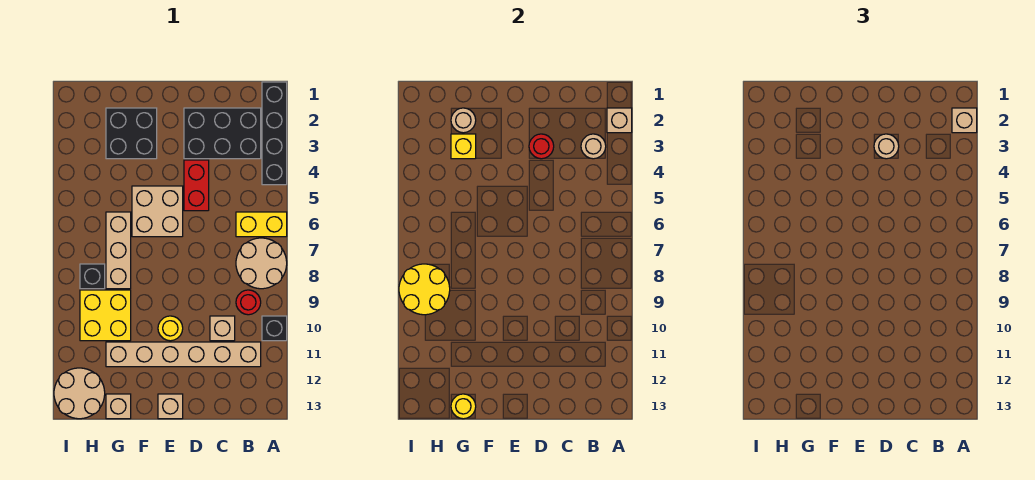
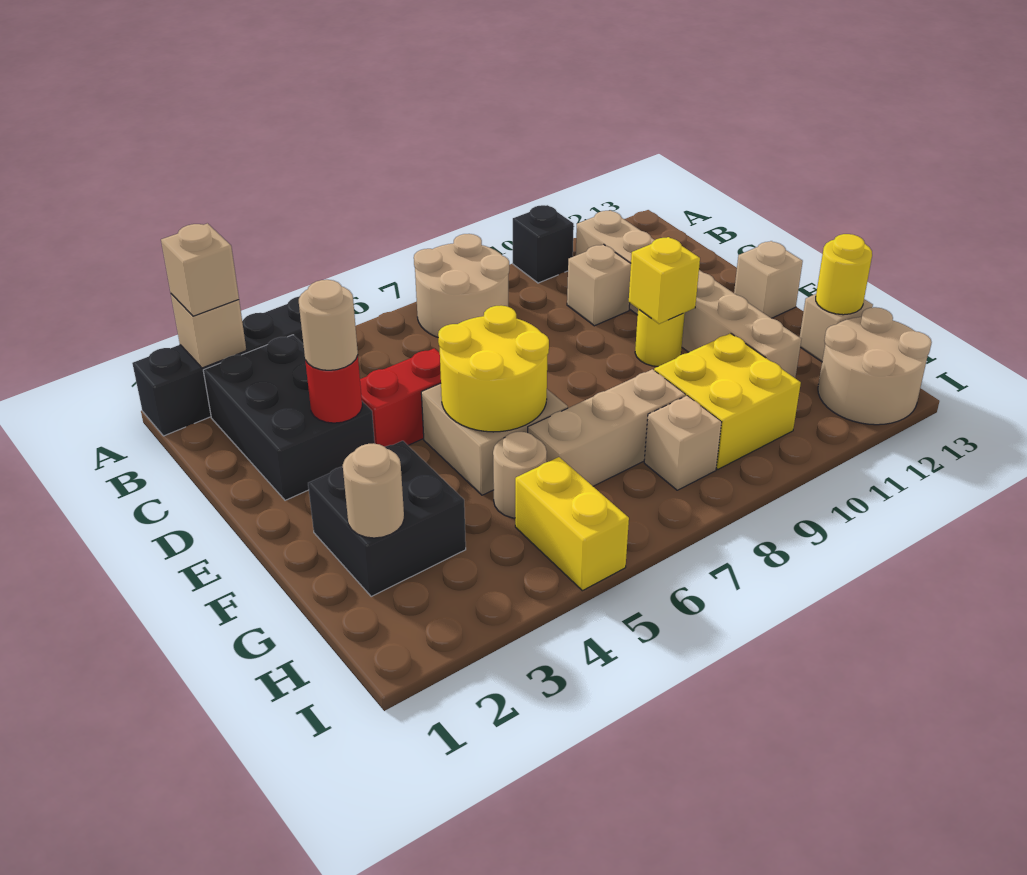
yellow 1x2 brick [236,212,287,237] -> yellow 1x2 brick moved to [515,457,629,591]
tan 1x1 round brick [581,134,606,159] -> tan 1x1 round brick moved to [493,432,547,518]
red 1x1 round brick [236,290,261,315] -> none
yellow 1x1 brick [451,134,476,159] -> yellow 1x1 brick moved to [629,237,700,324]
black 1x1 brick [80,264,105,289] -> tan 1x1 brick [644,396,722,490]
yellow 2x2 round brick [399,264,450,315] -> yellow 2x2 round brick moved to [438,306,549,432]

